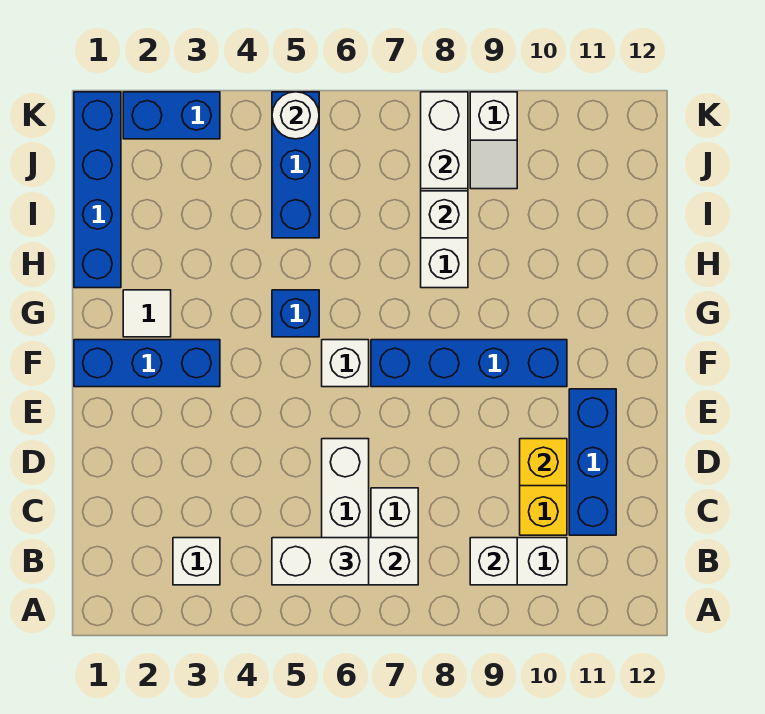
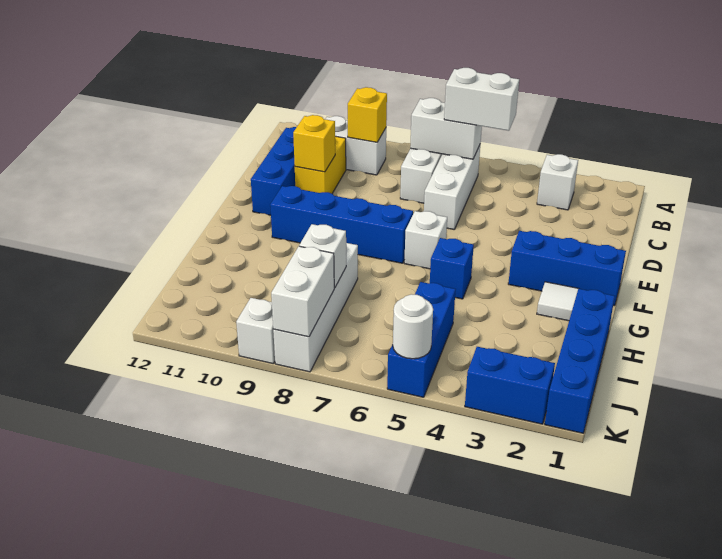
white 1x1 brick [470,538,517,585] -> yellow 1x1 brick [348,87,387,142]

